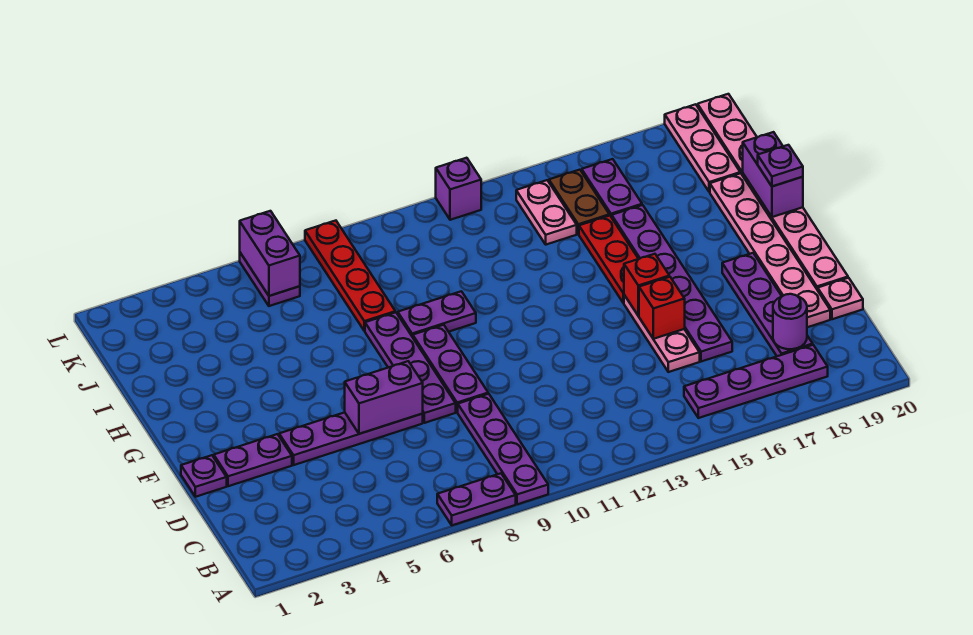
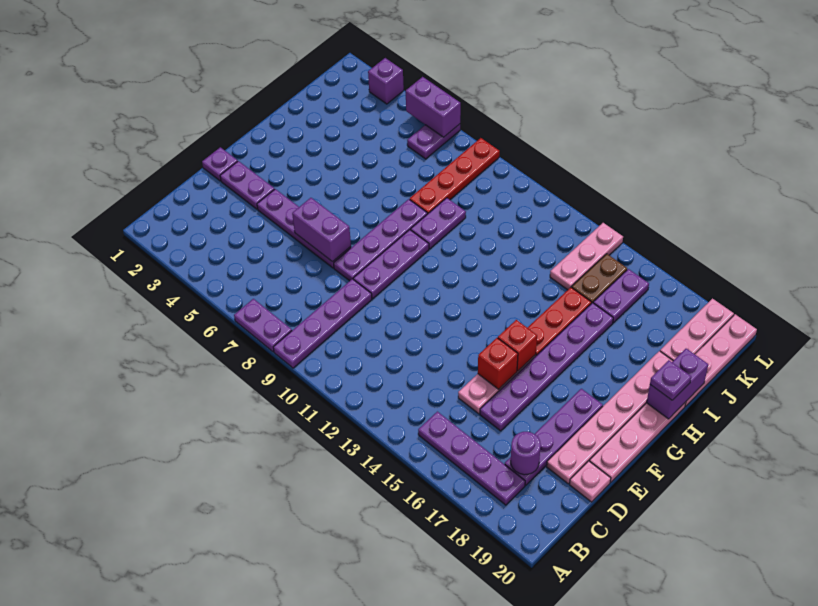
purple 1x2 plate [398,291,476,337] -> purple 1x2 plate turned to [411,198,466,249]
pink 1x2 plate [516,180,577,245] -> pink 1x3 plate [550,223,623,290]
purple 1x2 brick [240,211,300,296] -> purple 1x2 brick turned to [406,77,461,137]
purple 1x1 brick [436,158,481,220] -> purple 1x1 brick moved to [368,58,404,104]

